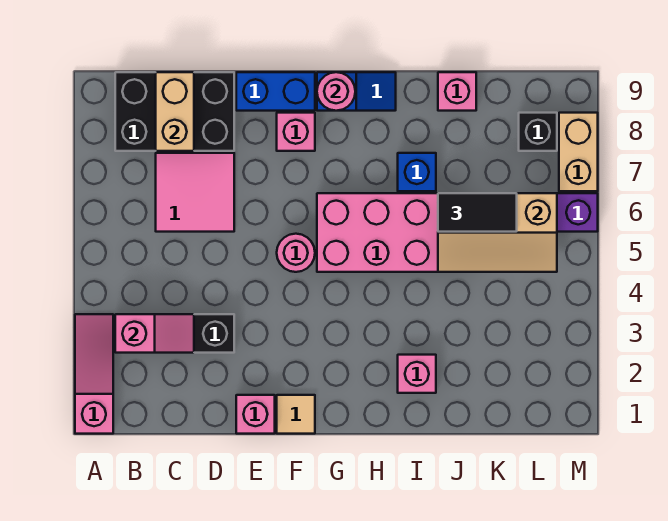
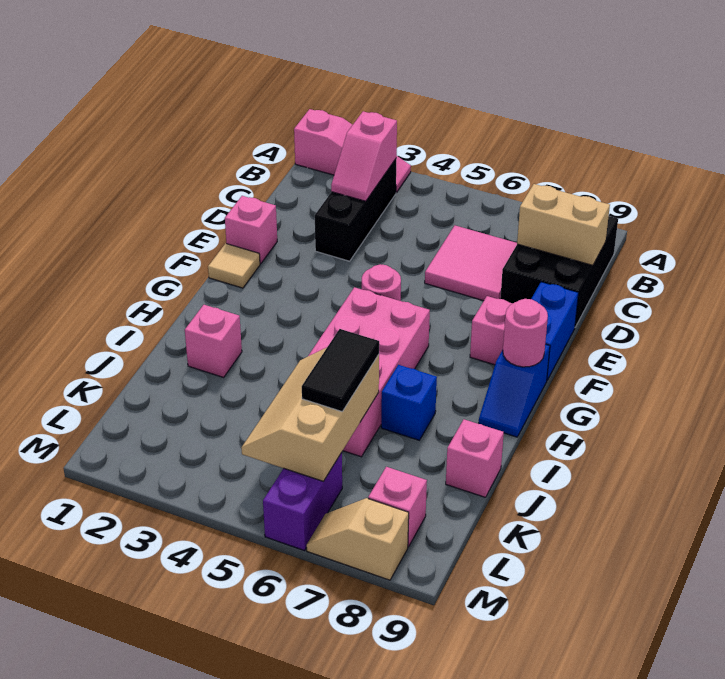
black 1x1 brick [519,113,557,151] -> pink 1x1 brick [368,467,427,547]
tan 1x2 brick [559,113,598,191] -> tan 1x2 slope [307,498,409,580]

